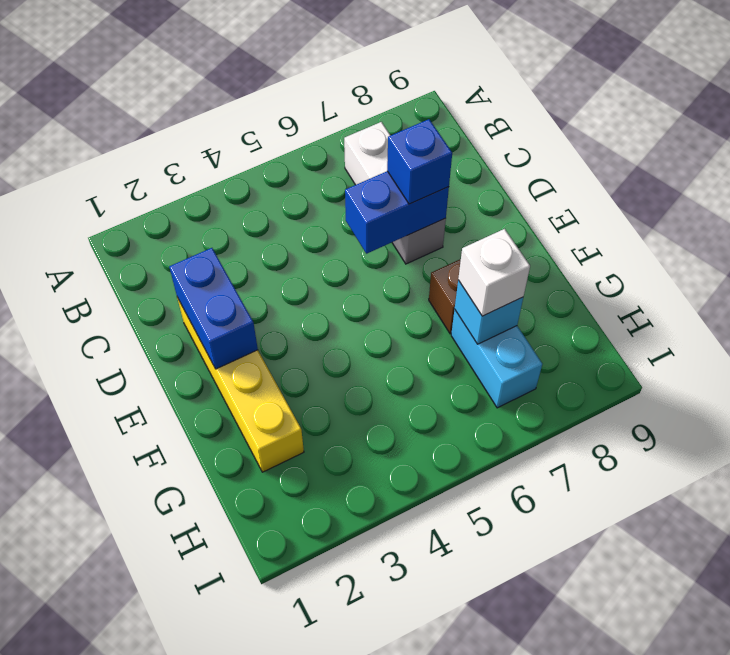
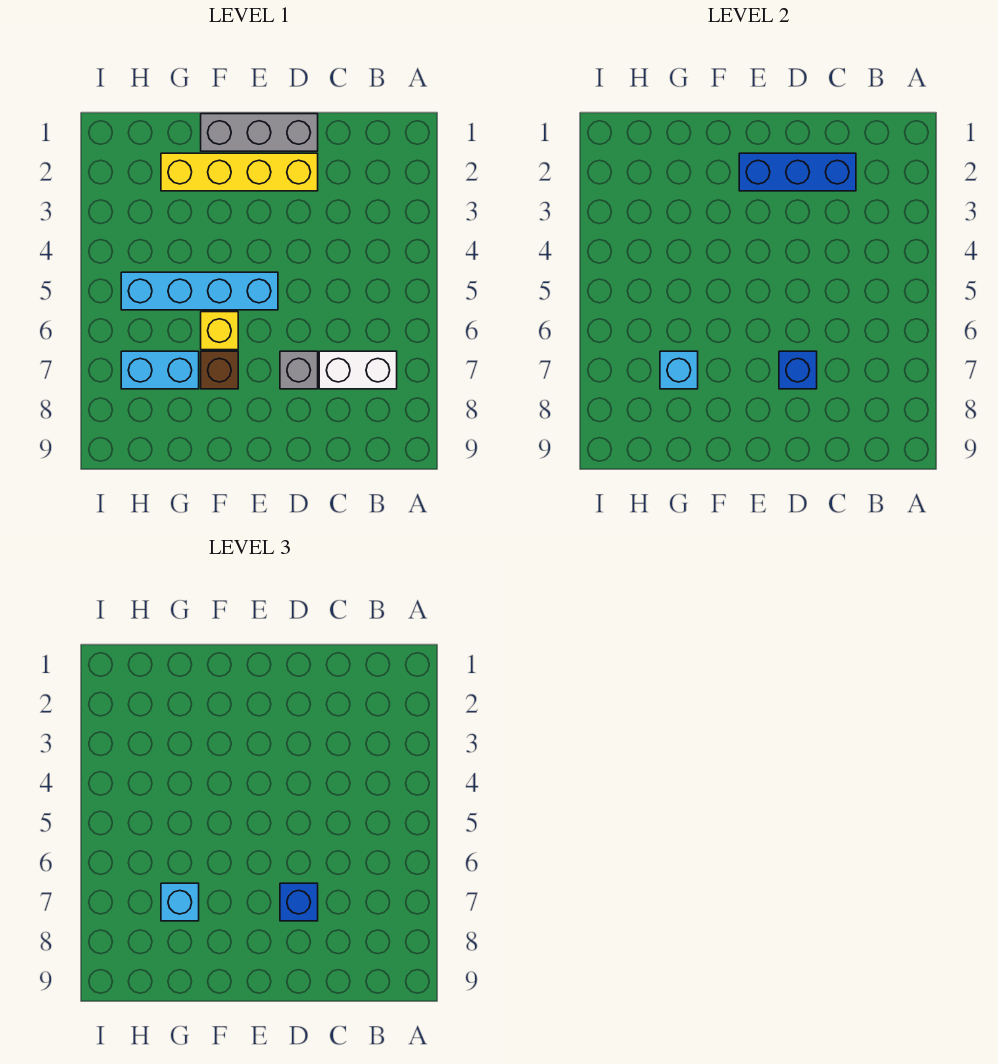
none -> grey 1x3 brick [201,114,318,151]
blue 1x2 brick [169,248,258,369] -> blue 1x3 brick [739,153,856,191]
blue 1x2 brick [345,171,449,254] -> blue 1x1 brick [779,351,817,389]
none -> cyan 1x4 brick [121,272,278,310]
none -> yellow 1x1 brick [201,312,238,350]
white 1x1 brick [458,229,530,316] -> cyan 1x1 brick [161,883,199,921]

